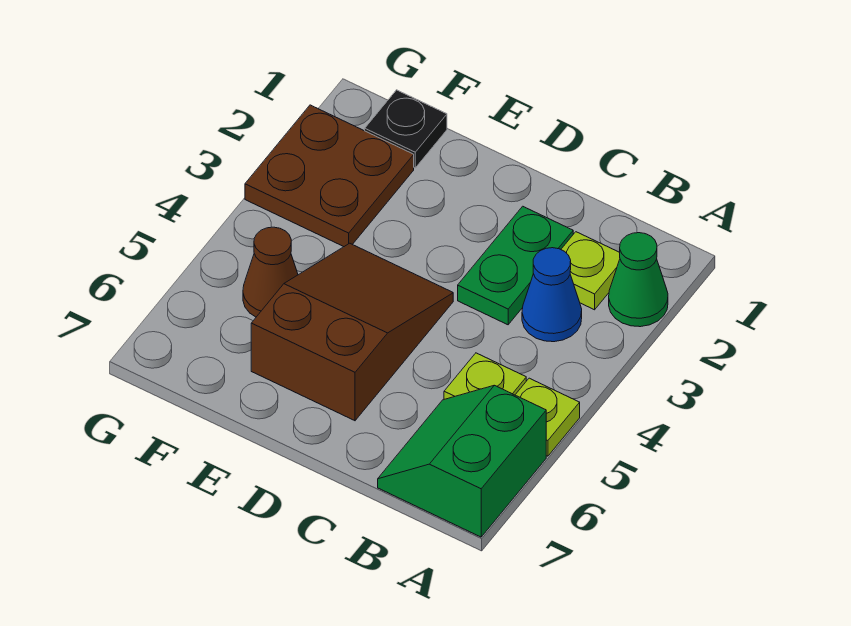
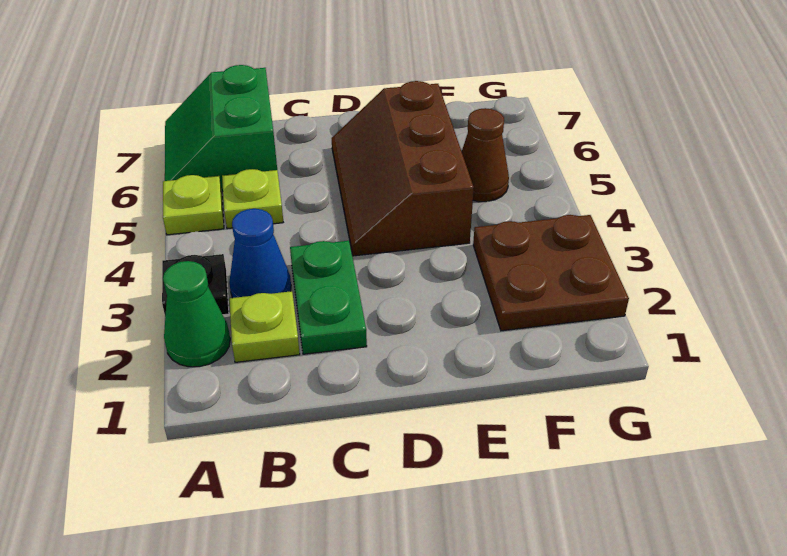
green 2x2 slope [378,385,546,537] -> green 2x2 slope turned to [165,65,277,191]
brown 2x3 slope [251,243,453,421] -> brown 2x3 slope turned to [332,81,474,256]
black 1x1 plate [365,90,447,168] -> black 1x1 plate moved to [162,254,229,316]

